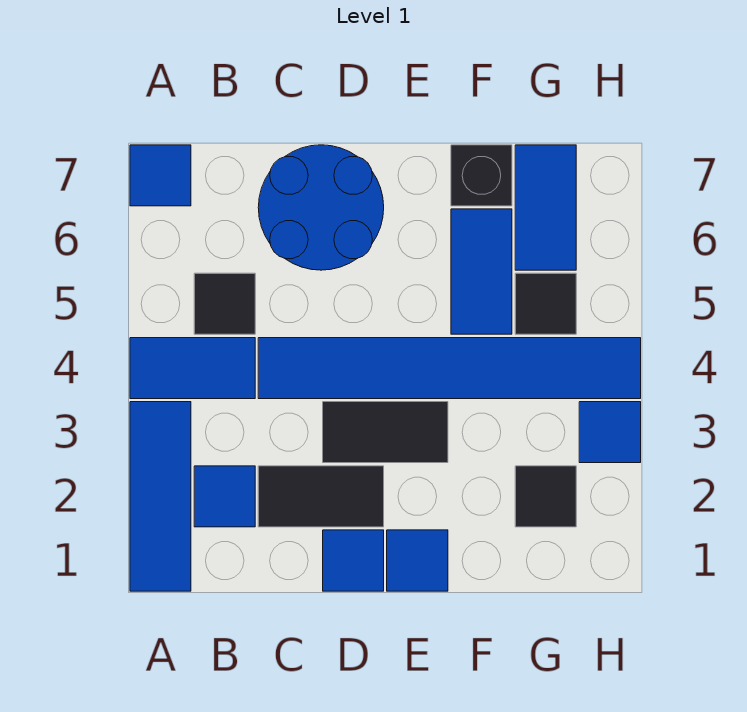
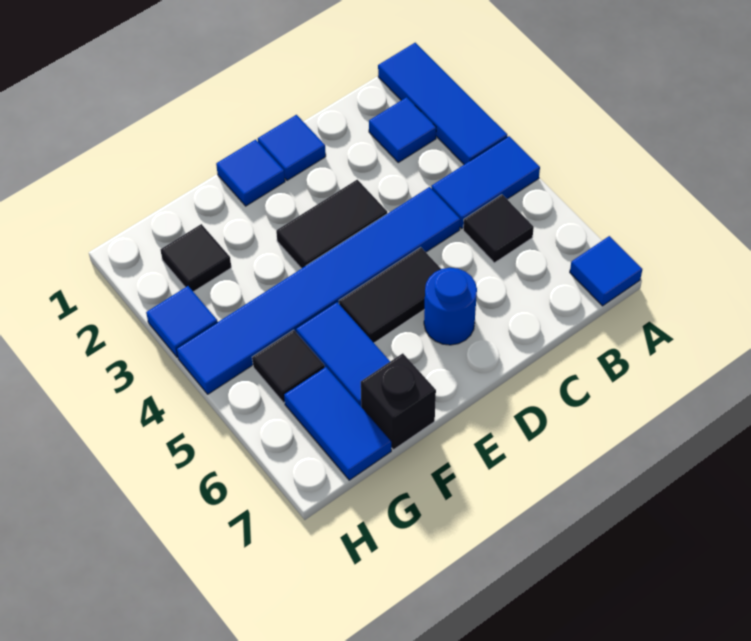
black 1x2 tile [258,466,384,527] -> black 1x2 tile moved to [339,247,441,343]
blue 2x2 round brick [258,145,384,270] -> blue 1x1 round brick [424,268,477,345]

